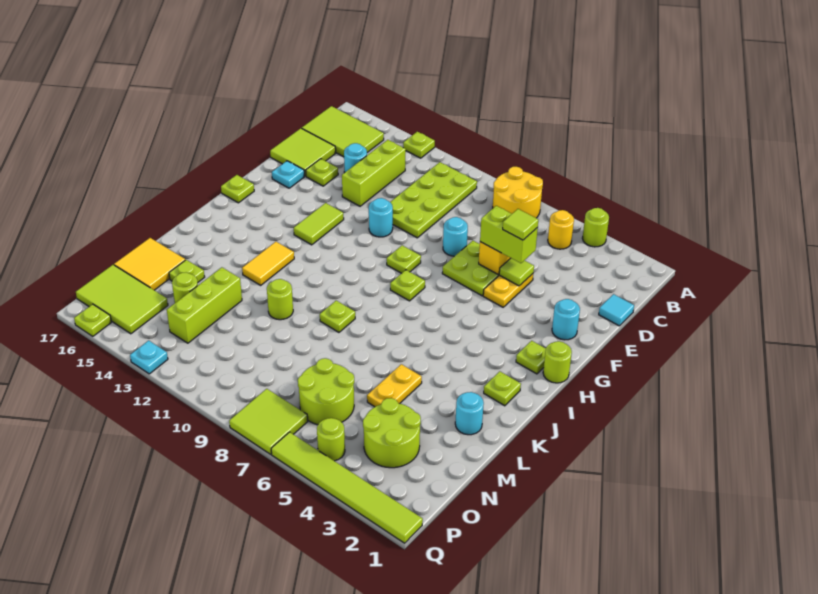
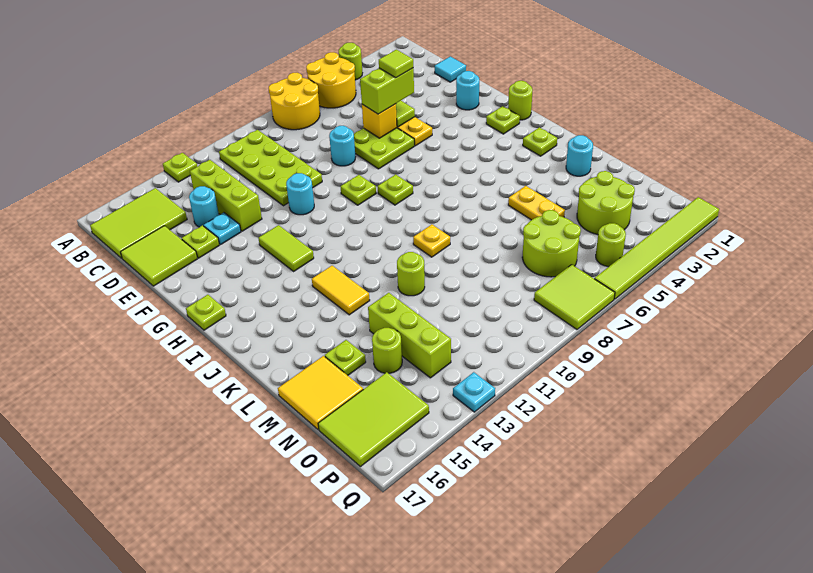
yellow 1x1 round brick [548,210,574,249] -> yellow 2x2 round brick [306,52,356,108]
cyan 1x1 plate [272,161,304,188] -> cyan 1x1 plate moved to [204,213,241,245]
lime 1x1 plate [320,301,355,332] -> yellow 1x1 plate [413,224,450,257]
lime 1x1 plate [74,304,111,336] -> none

